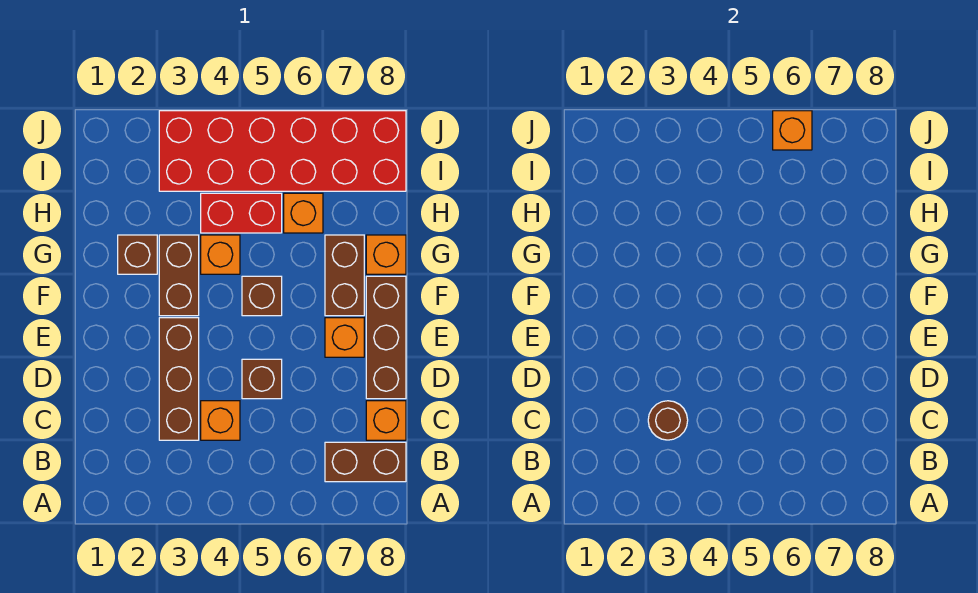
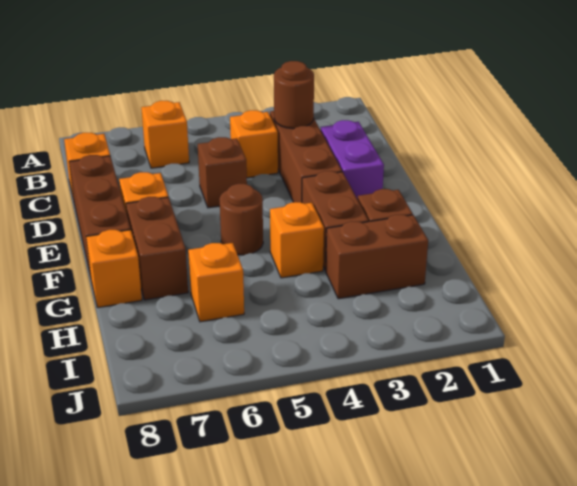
brown 1x2 brick [325,442,406,482] -> brown 1x2 brick moved to [326,215,428,299]
none -> purple 1x2 brick [321,120,384,199]
brown 1x1 brick [242,276,282,316] -> brown 1x1 round brick [219,184,263,255]
red 1x2 brick [201,193,282,233] -> none
red 2x6 brick [159,111,406,191] -> none
orange 1x1 brick [773,111,812,150] -> orange 1x1 brick moved to [141,101,189,168]

